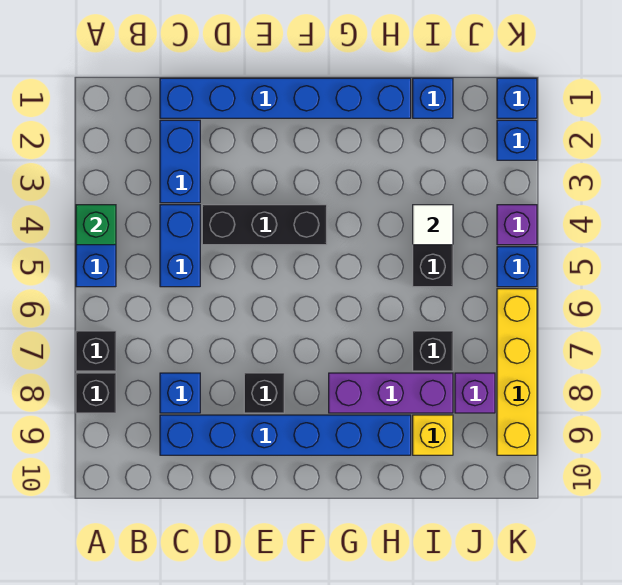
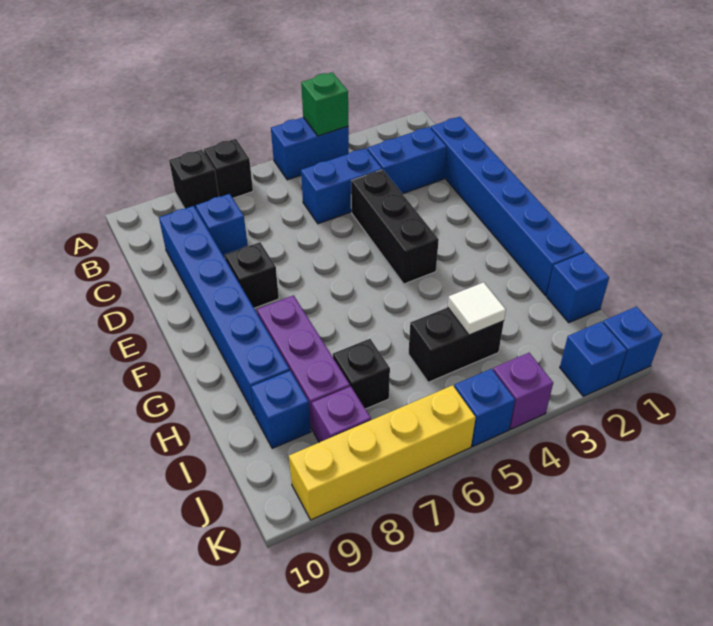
yellow 1x1 brick [413,415,453,455] -> blue 1x1 brick [251,371,311,448]

